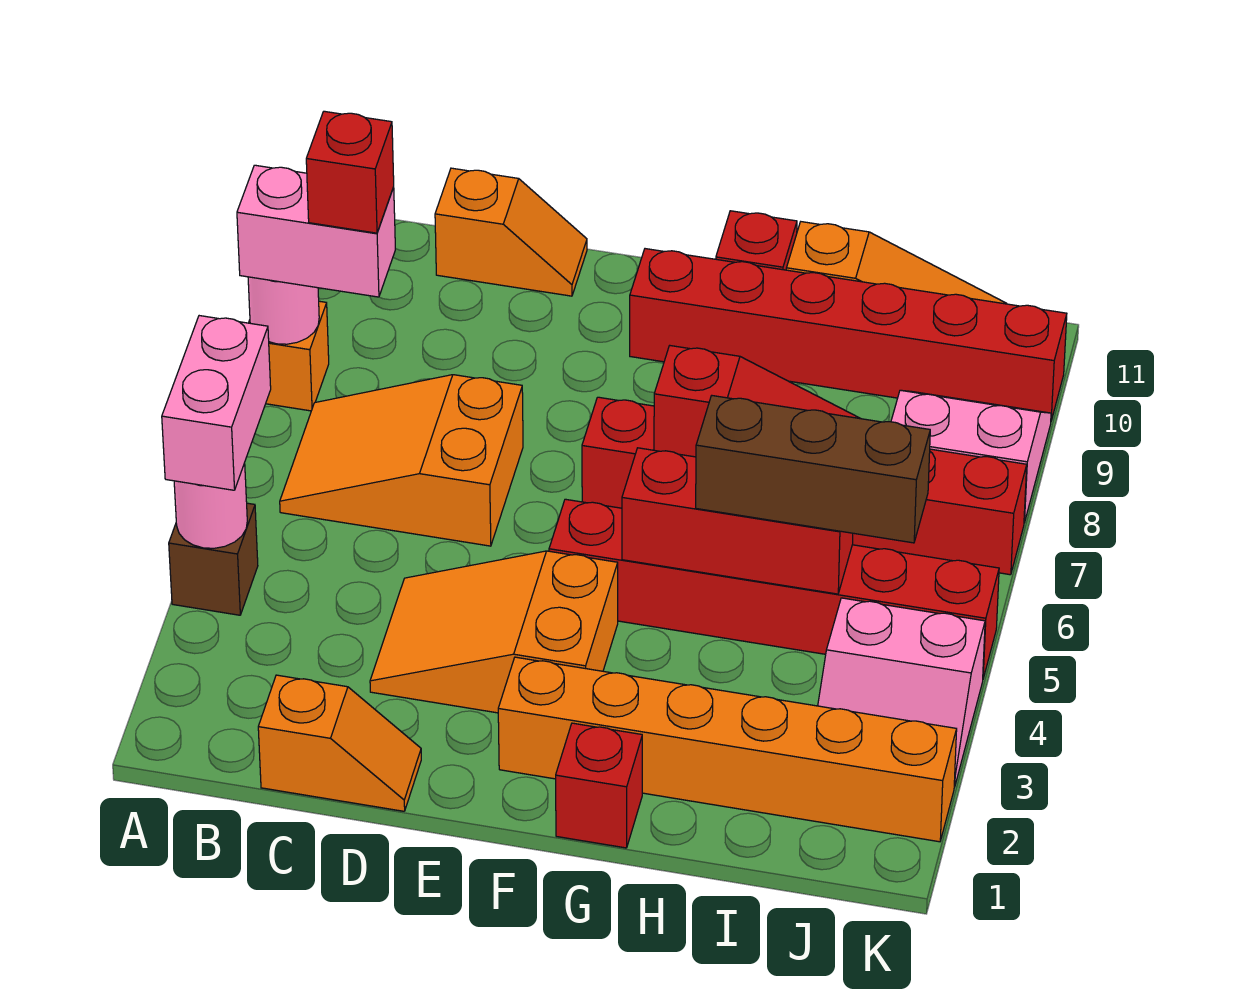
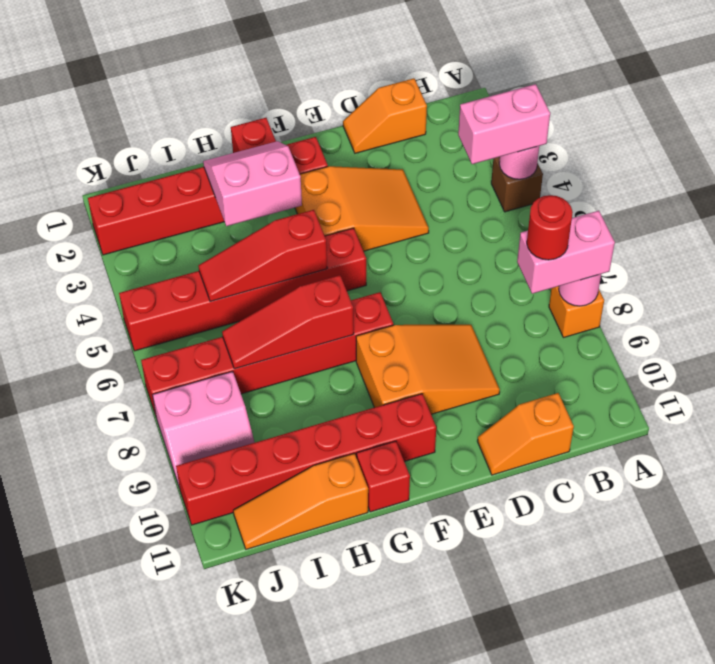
pink 1x2 brick [162,316,271,490] -> pink 1x2 brick turned to [458,84,550,164]
orange 2x3 slope [280,375,523,546] -> orange 2x3 slope moved to [356,325,500,414]
red 1x1 brick [306,111,394,233] -> red 1x1 round brick [527,195,573,260]
orange 1x6 brick [498,657,957,842] -> red 1x6 brick [88,137,328,255]
red 1x3 brick [622,448,853,594] -> red 1x3 slope [198,210,327,302]
brown 1x3 brick [696,396,930,543] -> none
pink 2x2 slope [818,598,985,787] -> pink 2x2 slope moved to [203,141,302,226]

